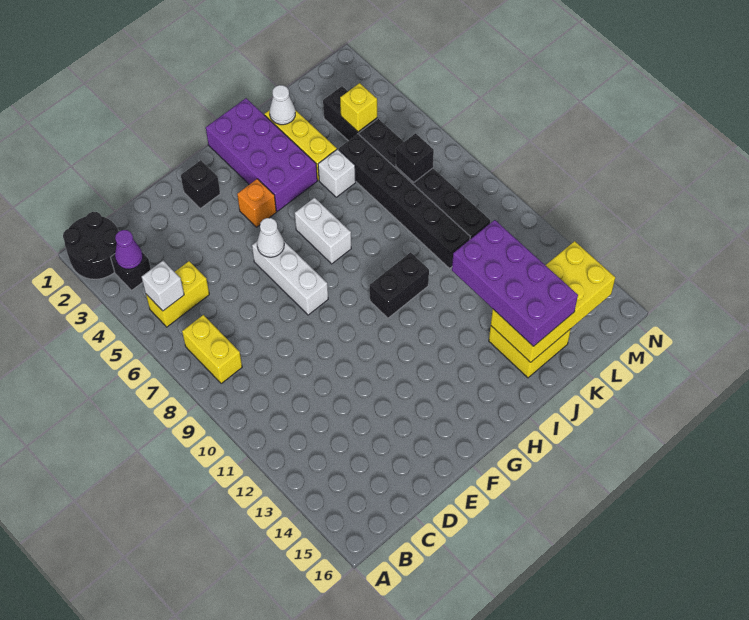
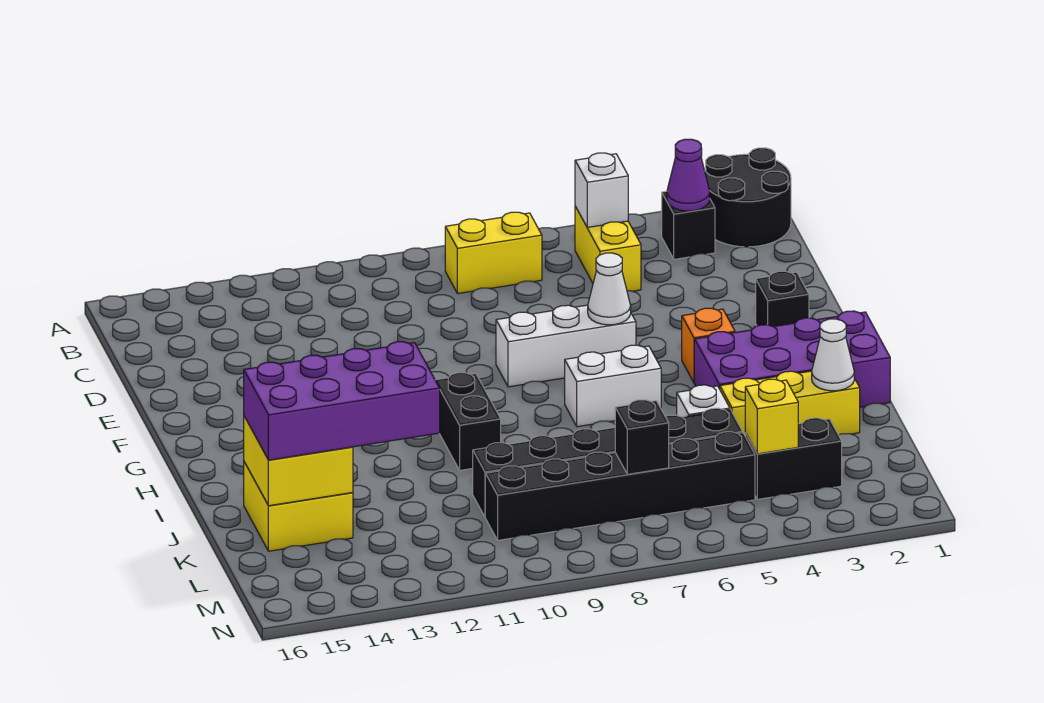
yellow 2x4 brick [491,241,615,362] -> yellow 2x2 brick [244,416,353,506]

